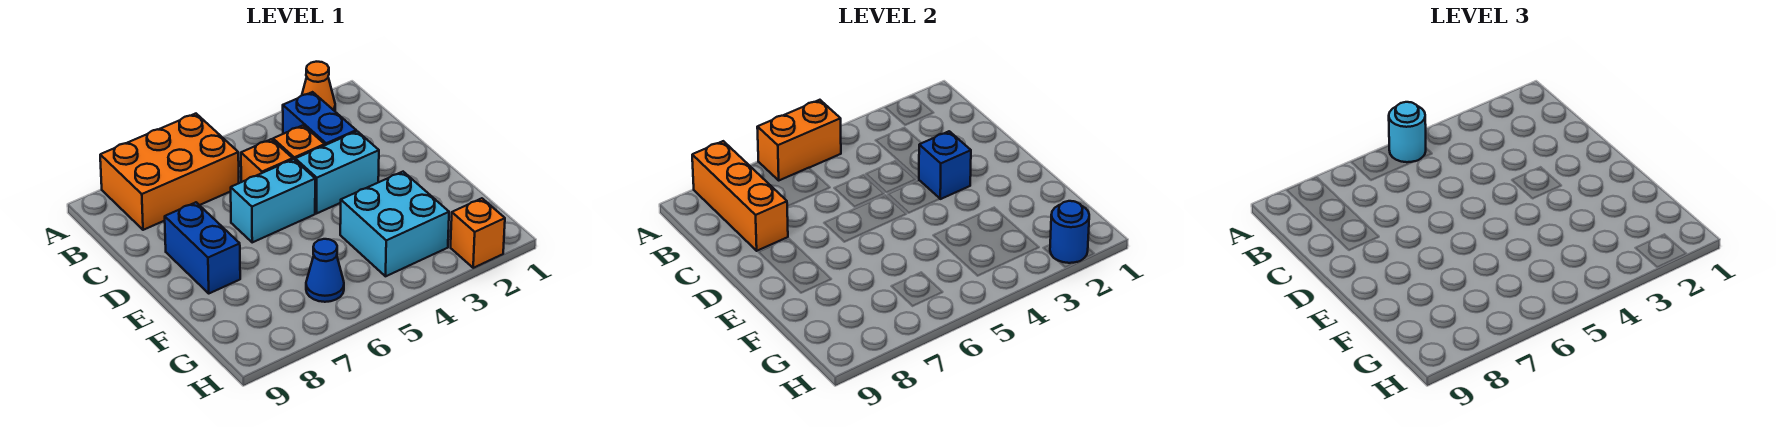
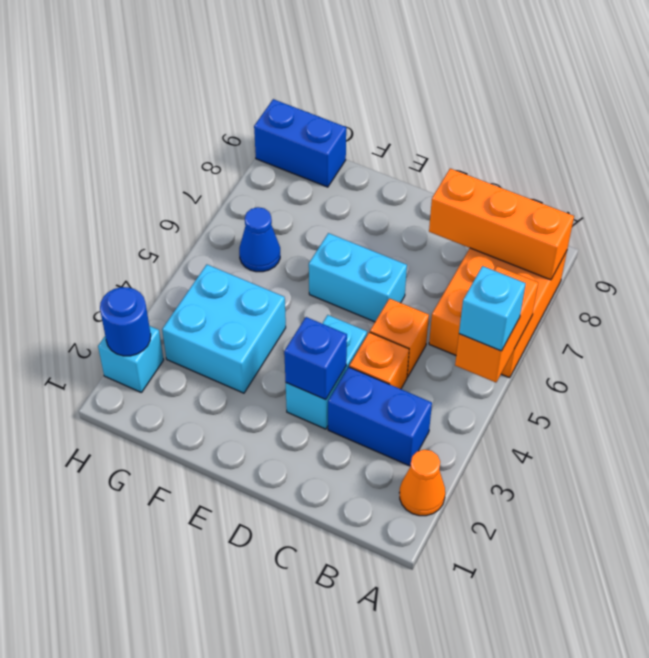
cyan 1x1 round brick [1389,102,1426,162] -> cyan 1x1 brick [459,266,526,351]
cyan 1x2 brick [231,159,315,242] -> cyan 1x2 brick turned to [309,233,407,322]
blue 1x2 brick [165,202,240,293] -> blue 1x2 brick moved to [254,99,346,187]
orange 1x1 brick [451,198,505,268] -> cyan 1x1 brick [98,326,163,392]

